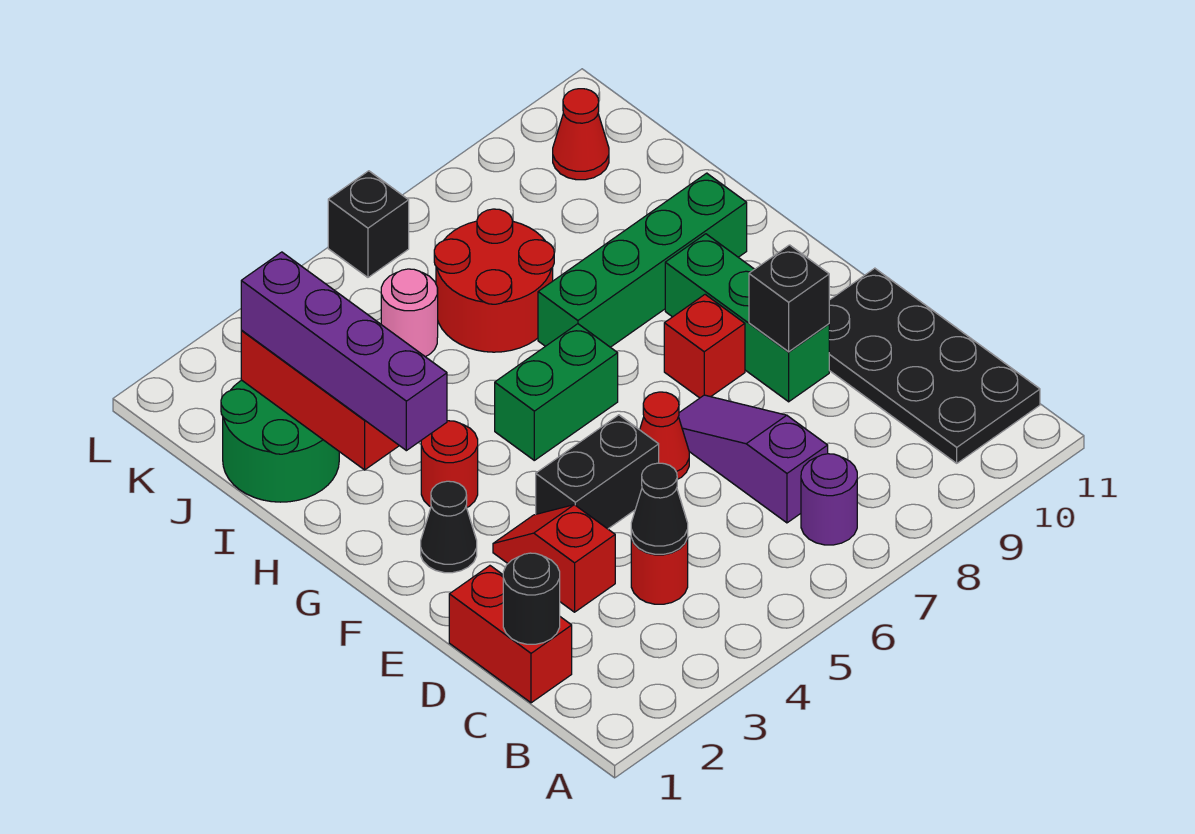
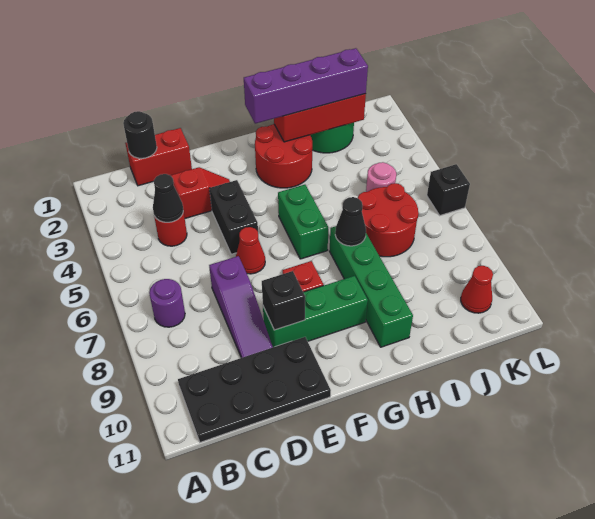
purple 1x3 slope [678,395,828,523] -> purple 1x3 slope turned to [209,256,273,358]
black 1x1 cone [421,481,477,573] -> black 1x1 cone moved to [335,197,366,246]
red 1x1 round brick [421,421,478,507] -> red 2x2 round brick [255,124,312,188]

